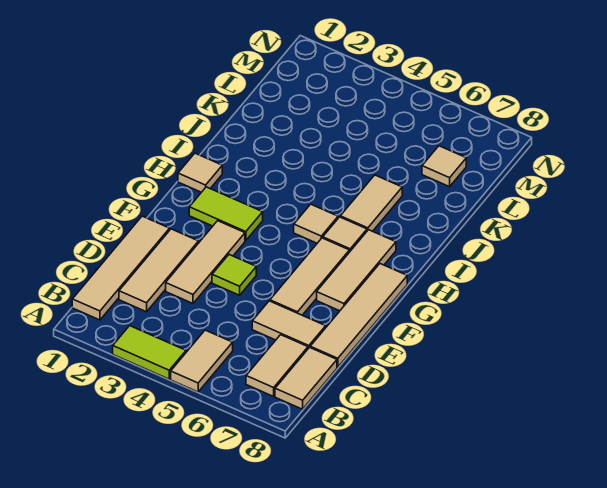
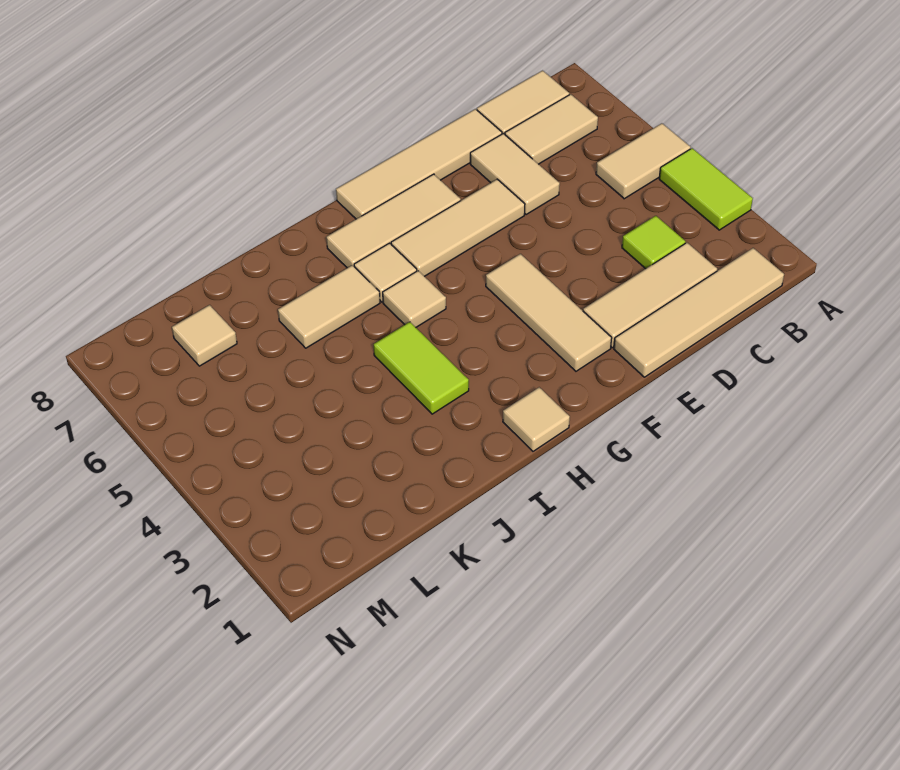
tan 1x3 tile [166,221,245,303] -> tan 1x3 tile turned to [486,254,612,371]
lime 1x1 tile [212,255,256,295] -> lime 1x1 tile moved to [622,216,686,269]
lime 1x2 tile [189,187,263,241] -> lime 1x2 tile moved to [374,322,469,414]

